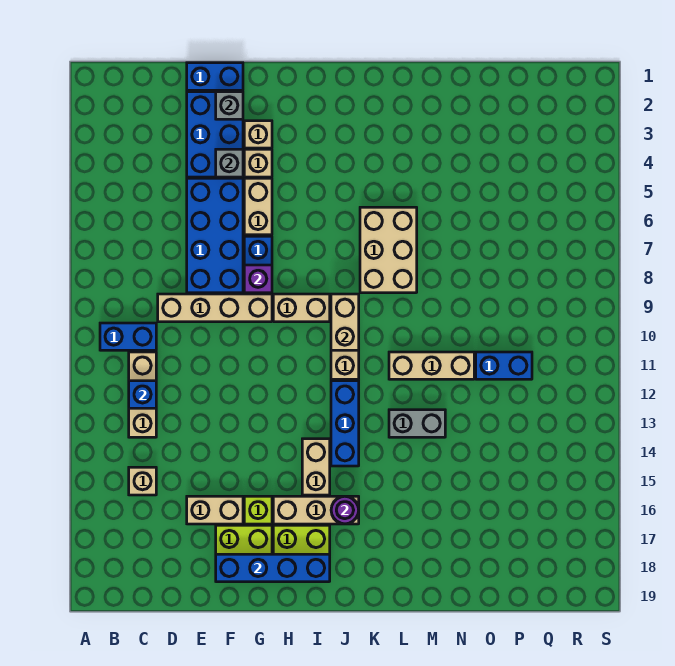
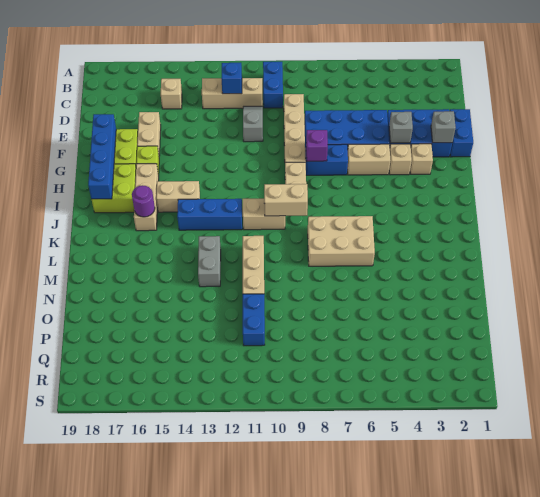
none -> grey 1x2 slope [243,106,263,142]

